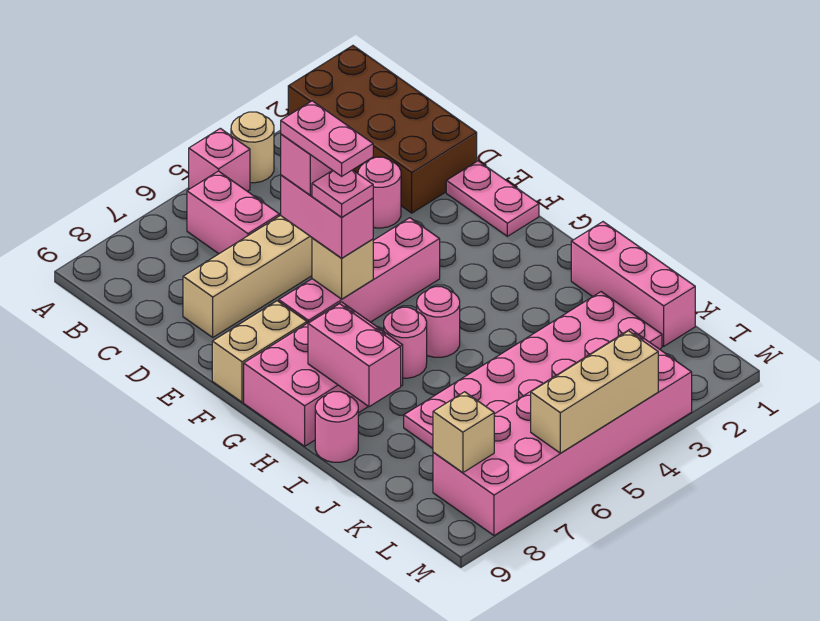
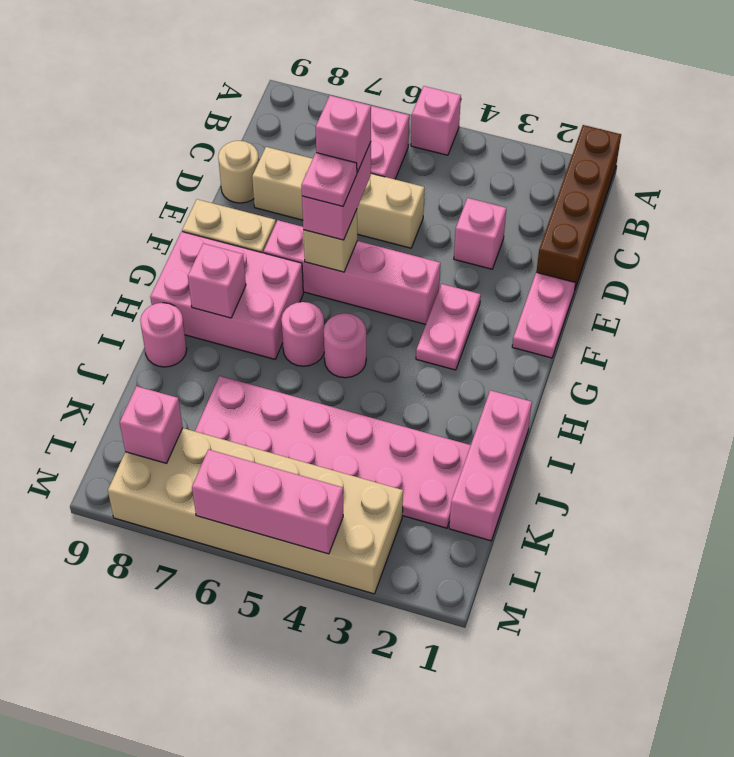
brown 2x4 brick [288,46,477,213] -> brown 1x4 brick [537,125,621,289]
tan 1x1 round brick [231,112,274,183] -> tan 1x1 round brick moved to [218,141,259,203]
pink 1x1 round brick [358,157,401,228] -> pink 1x1 brick [454,198,506,269]
pink 1x2 plate [281,101,373,176] -> pink 1x2 plate moved to [416,284,481,370]
pink 1x2 brick [308,304,401,407] -> pink 1x1 brick [188,243,246,318]
pink 2x6 brick [433,329,692,536] -> tan 2x6 brick [108,428,403,594]
tan 1x1 brick [433,392,494,473] -> pink 1x1 brick [120,386,183,463]
tan 1x3 brick [531,331,658,453] -> pink 1x3 brick [192,449,343,554]

